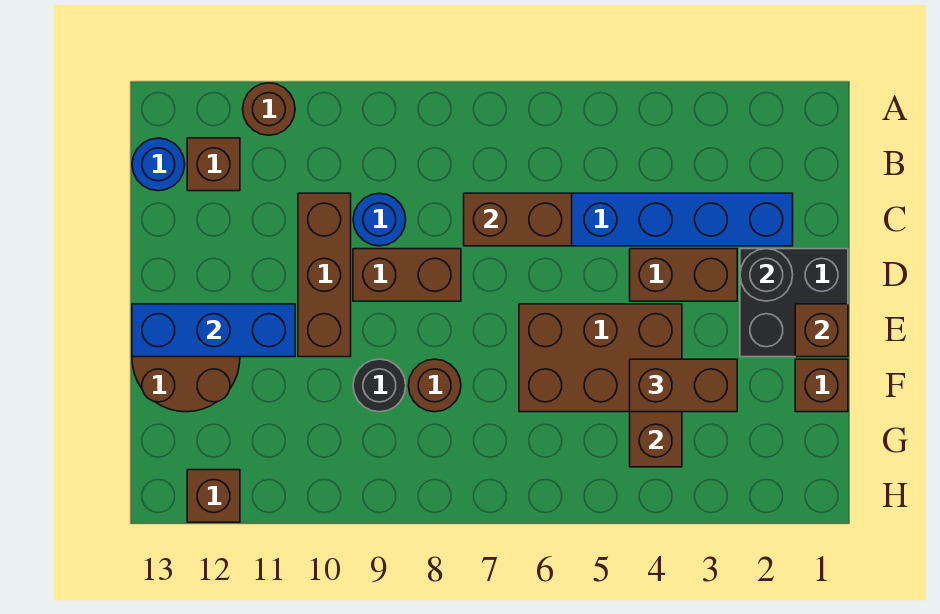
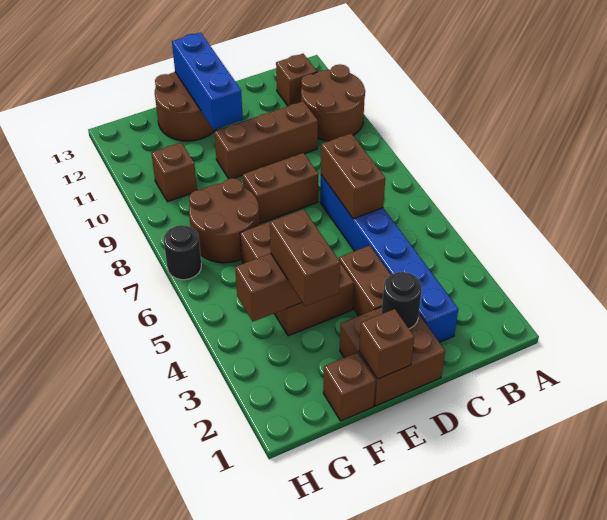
brown 1x1 round brick [243,83,295,135] -> brown 2x2 round brick [301,64,365,141]
blue 1x1 round brick [132,138,185,191] -> none
blue 1x1 round brick [353,193,406,246] -> none
black 2x2 brick [740,249,848,357] -> brown 2x2 brick [340,307,445,406]
brown 1x2 brick [353,249,461,301] -> brown 1x2 brick turned to [243,153,318,223]
brown 1x1 round brick [408,359,461,412] -> brown 2x2 round brick [189,178,260,263]
black 1x1 round brick [353,359,406,412] -> black 1x1 round brick moved to [164,225,201,280]
brown 1x1 brick [187,470,240,522] -> brown 1x1 brick moved to [151,143,197,202]

